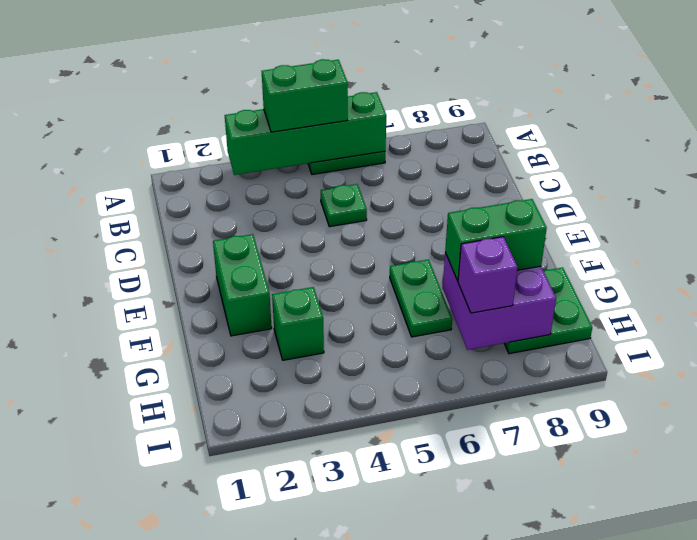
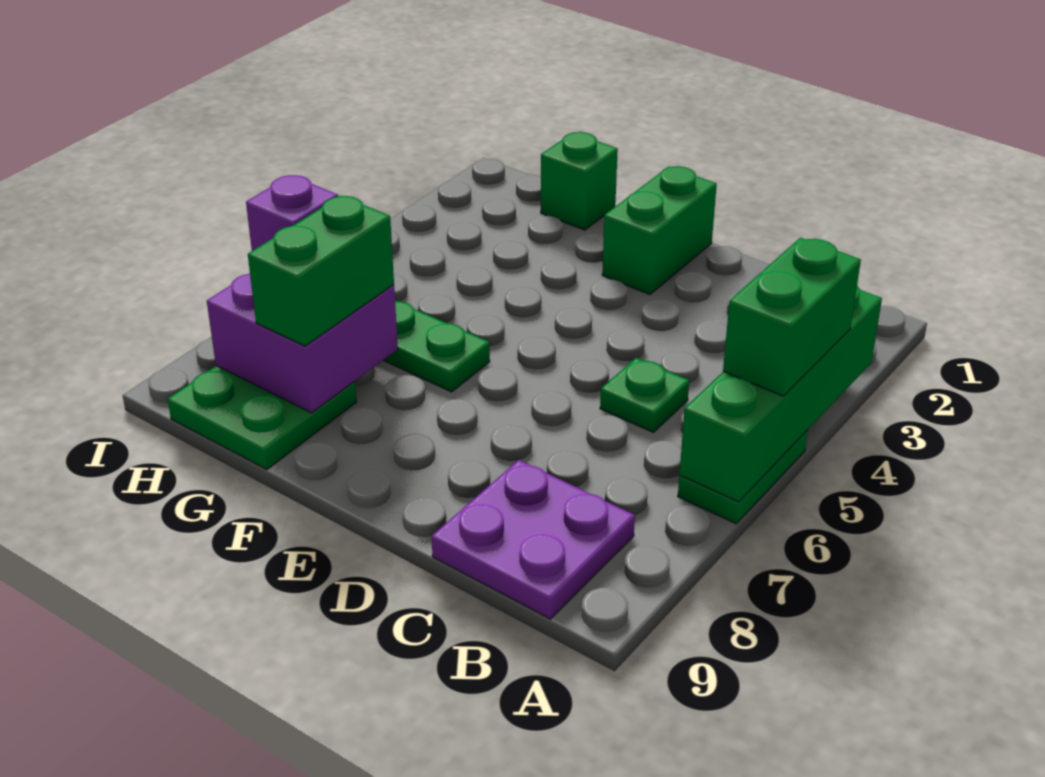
none -> purple 2x2 plate [432,460,635,619]
green 1x2 brick [213,234,272,336] -> green 1x2 brick turned to [602,166,717,294]
green 1x1 brick [272,287,324,360] -> green 1x1 brick moved to [541,132,618,230]

